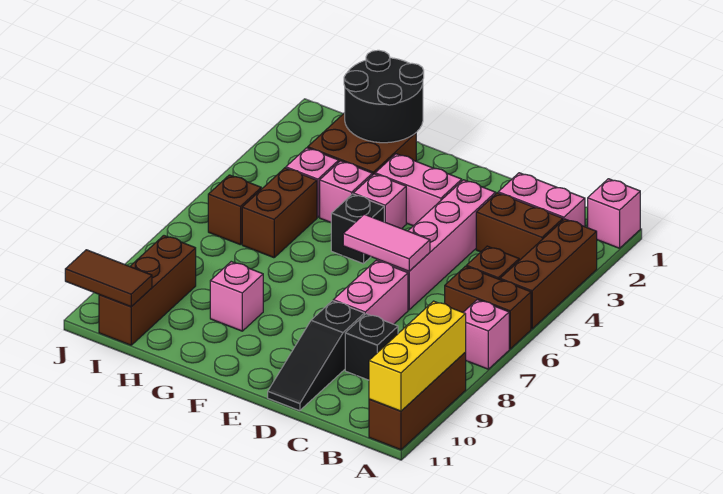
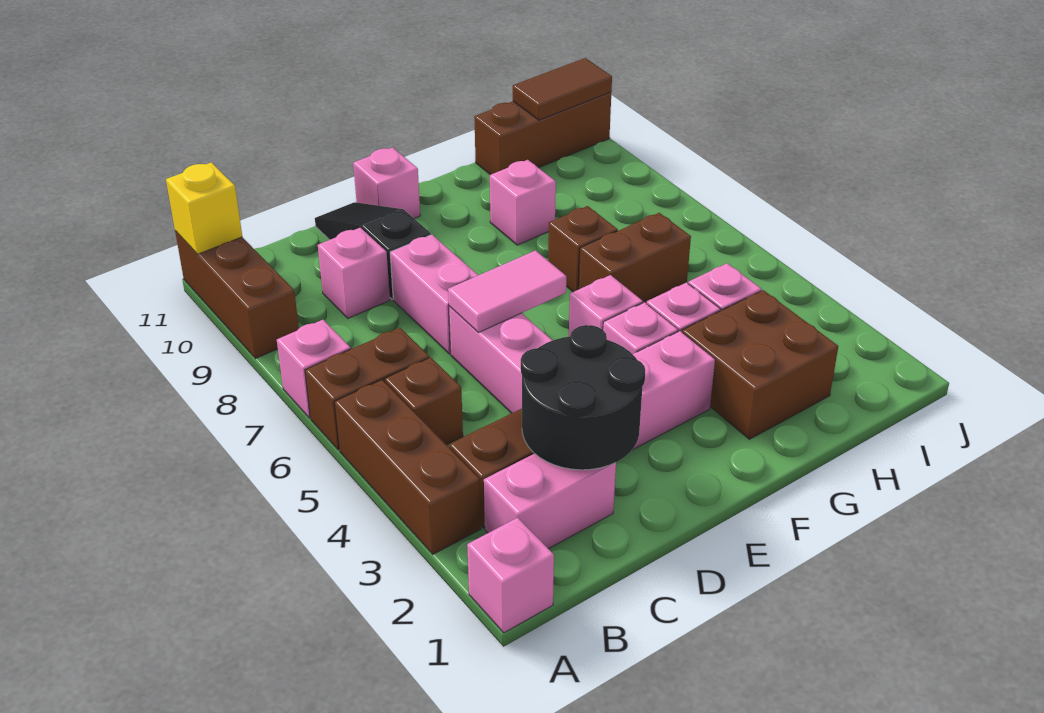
yellow 1x3 brick [369,301,466,411] -> yellow 1x1 brick [166,162,242,254]
black 1x1 brick [345,314,398,380] -> pink 1x1 brick [318,228,390,318]
none -> pink 1x1 brick [353,147,420,218]
black 1x1 brick [331,194,384,264] -> pink 1x1 brick [569,275,643,337]
black 2x2 round brick [344,50,424,143] -> black 2x2 round brick moved to [521,325,645,470]
brown 1x2 brick [242,168,317,258] -> brown 1x2 brick turned to [579,213,691,303]
brown 1x1 brick [208,175,261,245] -> brown 1x1 brick moved to [548,206,618,292]
brown 1x3 brick [99,236,196,345] -> brown 1x3 brick turned to [474,92,611,175]

